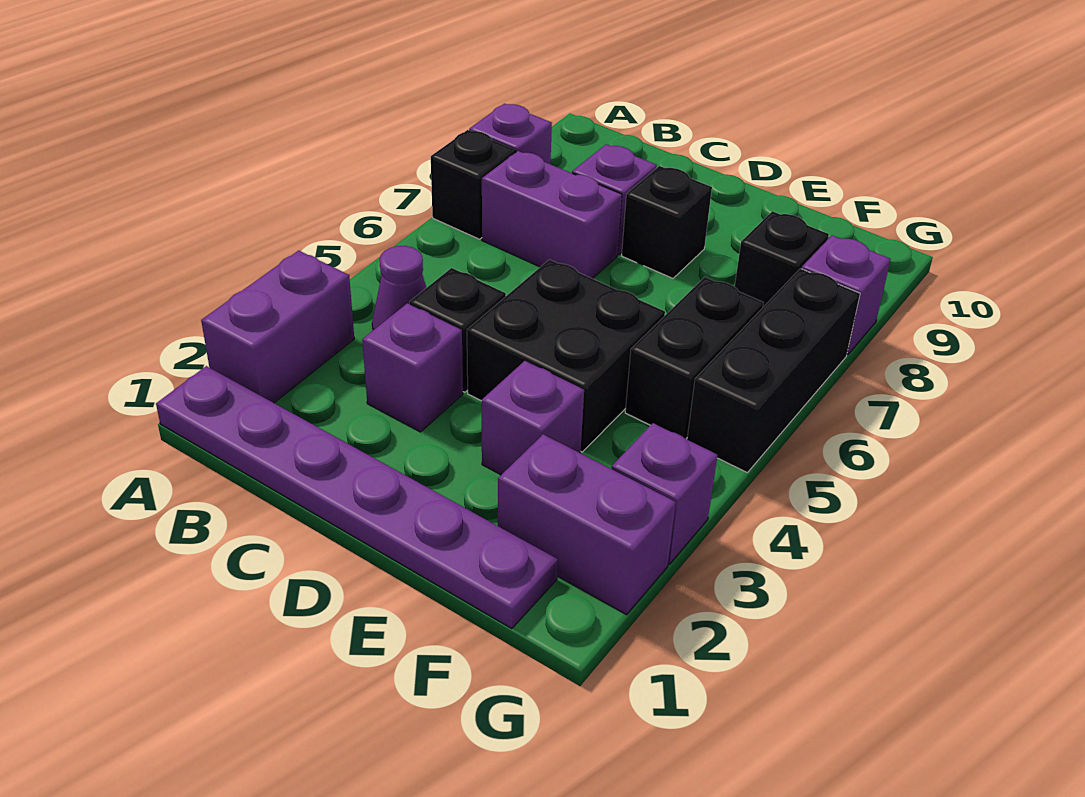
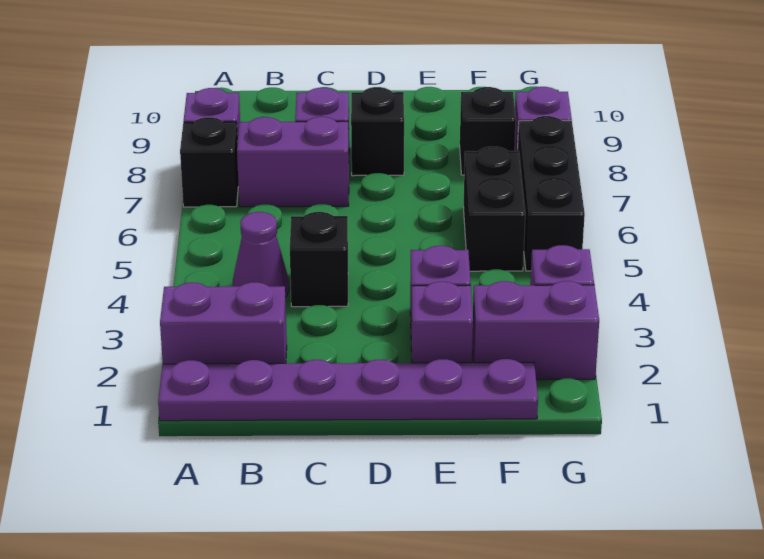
purple 1x2 brick [201,250,354,403] -> purple 1x2 brick turned to [160,282,287,364]
purple 1x1 brick [362,303,463,432] -> purple 1x1 brick moved to [411,282,473,363]
black 2x2 brick [467,260,665,452] -> none

